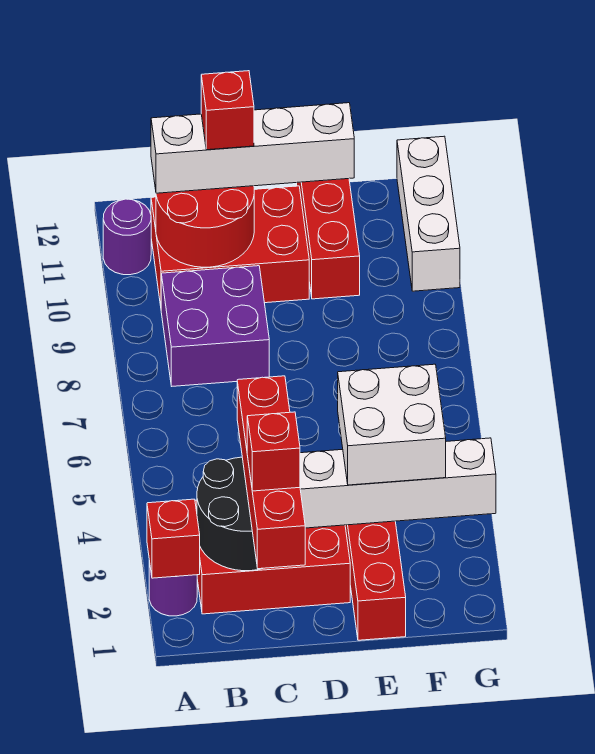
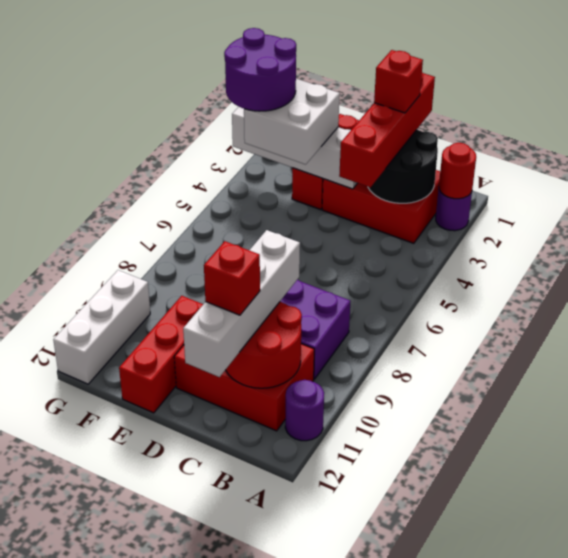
red 1x1 brick [147,499,200,578] -> red 1x1 round brick [439,143,476,199]
white 1x4 brick [151,103,354,193] -> white 1x4 brick turned to [183,230,300,377]
none -> purple 2x2 round brick [224,28,296,111]

